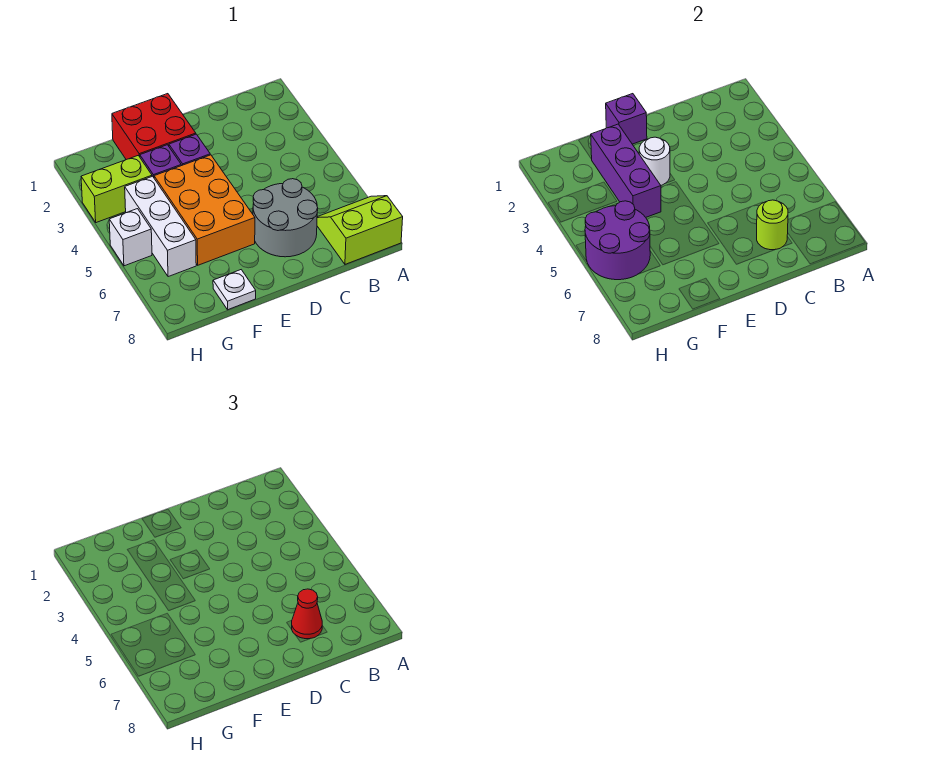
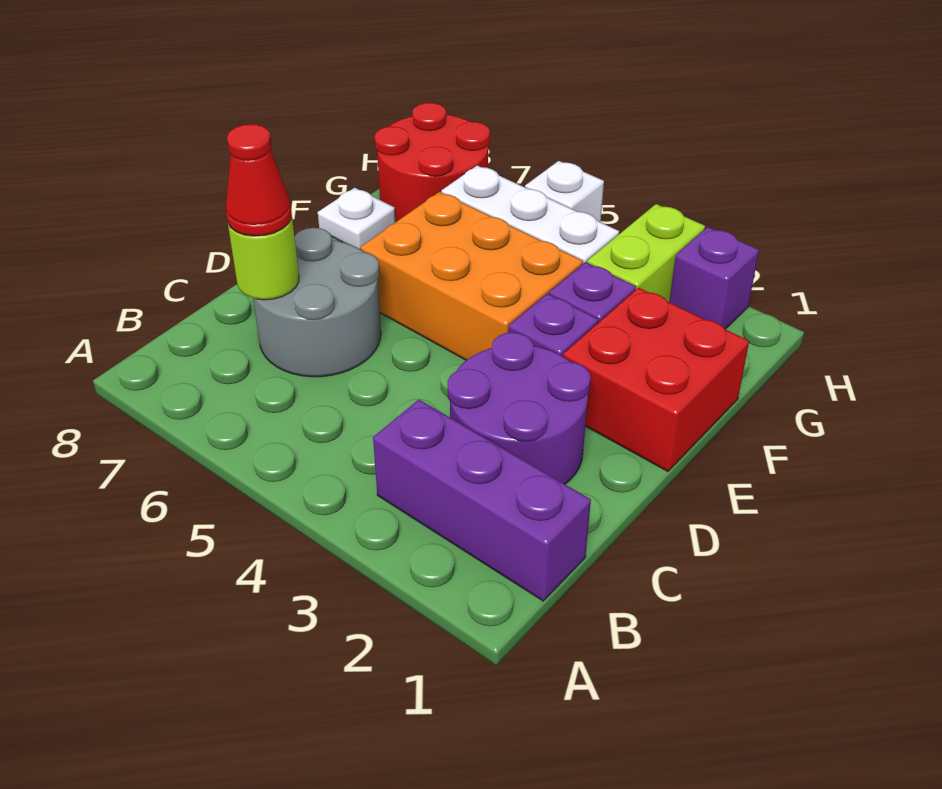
lime 2x2 slope [317,196,403,264] -> none
purple 1x1 brick [606,94,647,144] -> purple 1x1 brick moved to [669,227,759,329]
white 1x1 round brick [639,137,670,185] -> none
purple 1x3 brick [591,124,661,217] -> purple 1x3 brick moved to [373,400,591,601]
purple 2x2 round brick [585,201,650,280] -> purple 2x2 round brick moved to [448,332,590,484]
none -> red 2x2 round brick [375,103,490,222]

